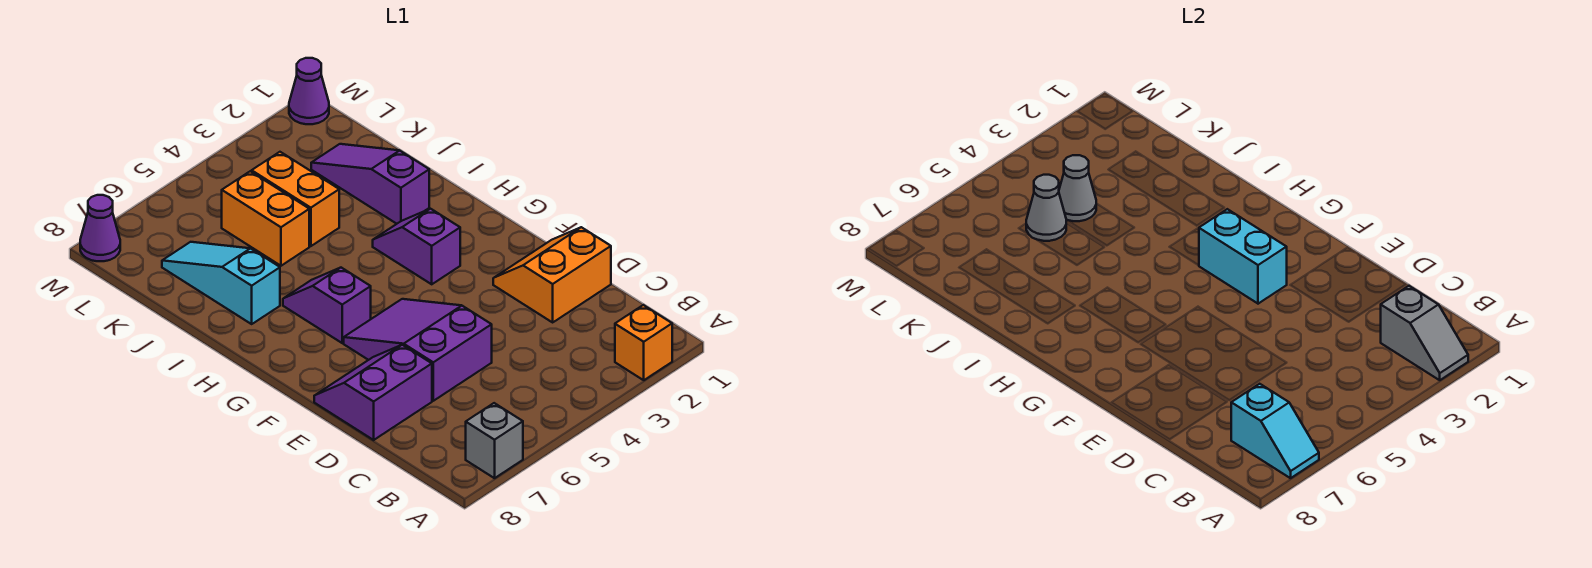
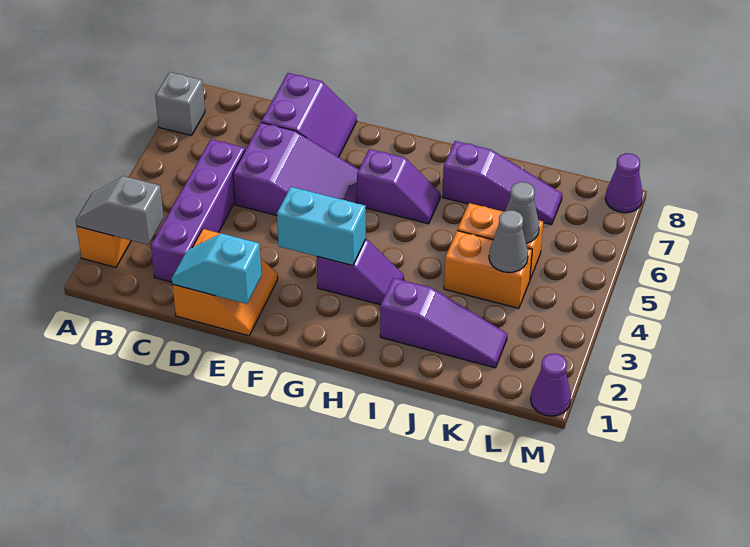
cyan 1x2 slope [1231,384,1319,478] -> cyan 1x2 slope moved to [172,234,261,304]
none -> purple 1x4 brick [151,139,245,282]
cyan 1x3 slope [162,242,280,324] -> purple 1x3 slope [442,141,562,225]

